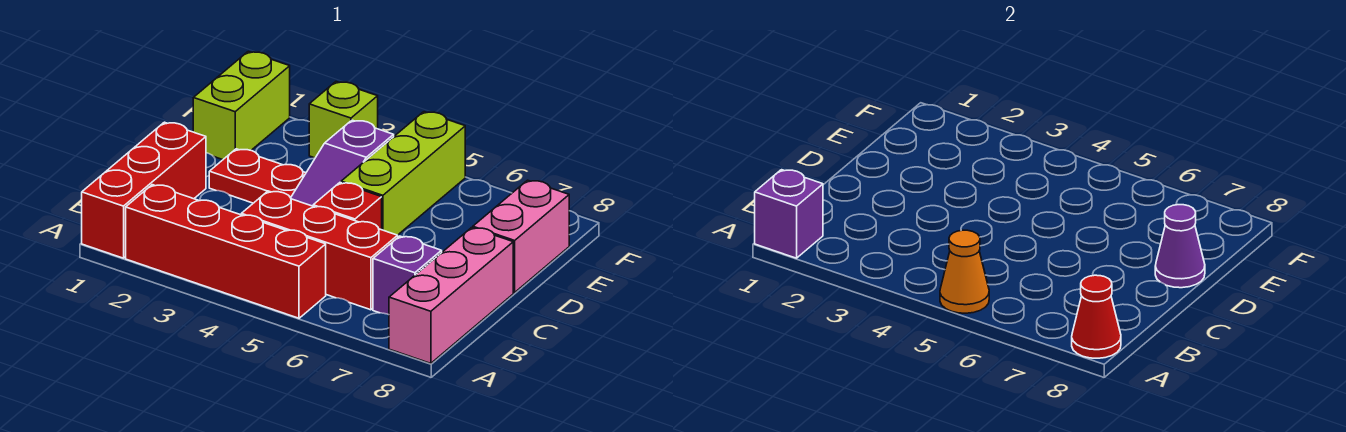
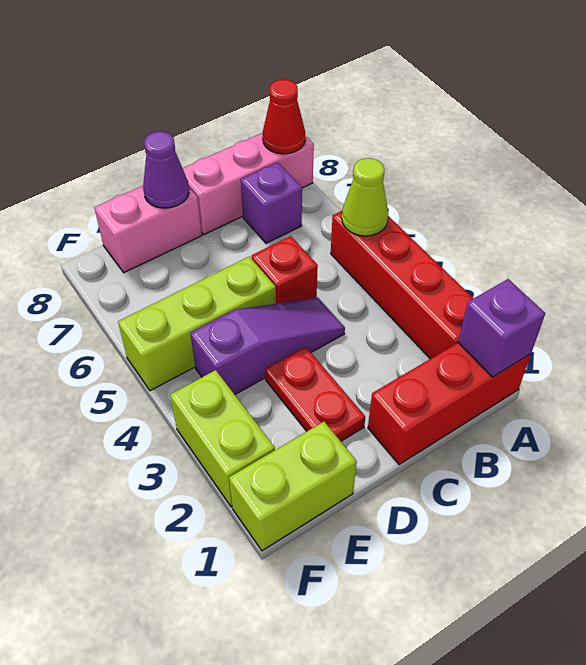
orange 1x1 cone [940,230,989,313] -> lime 1x1 cone [342,158,388,236]
red 1x3 brick [241,191,398,310] -> none
lime 1x1 brick [309,82,378,158] -> lime 1x2 brick [170,370,275,507]

